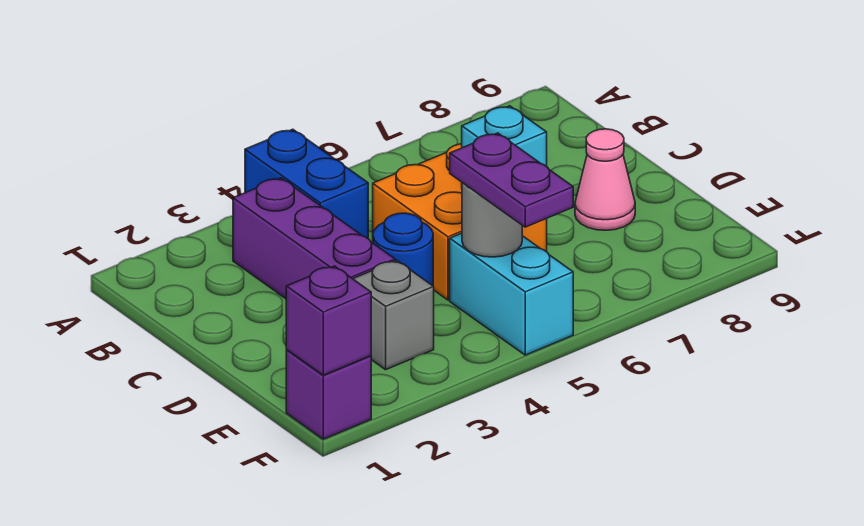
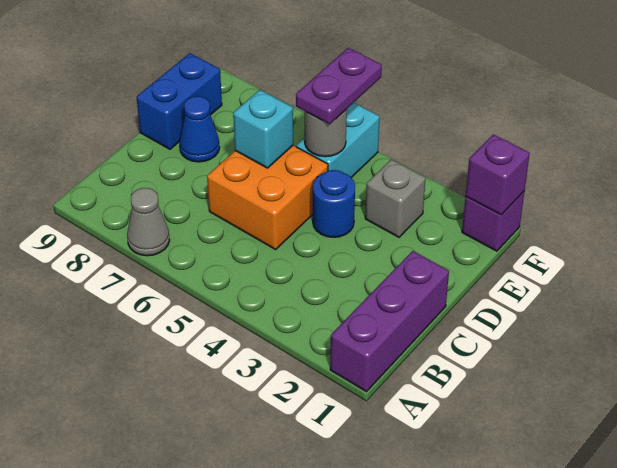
blue 1x2 brick [245,129,368,238] -> blue 1x2 brick moved to [137,53,222,149]
none -> grey 1x1 cone [127,188,170,256]
purple 1x3 brick [233,178,395,299] -> purple 1x3 brick moved to [330,251,449,392]
pink 1x1 cone [575,129,635,230] -> blue 1x1 cone [179,96,220,162]

